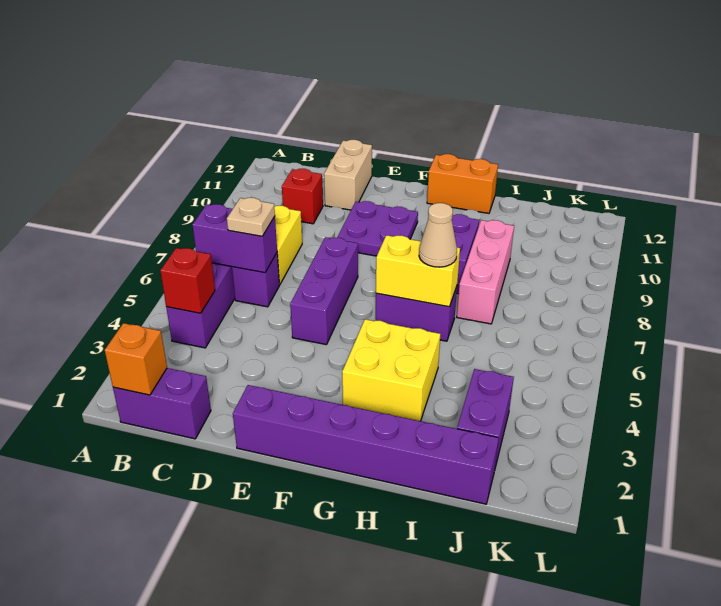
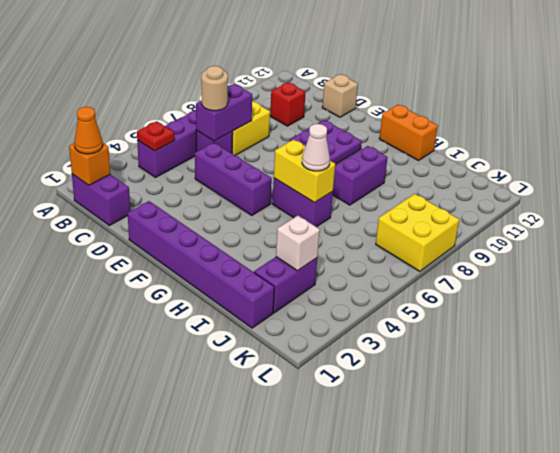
none -> orange 1x1 cone [74,107,103,154]
red 1x1 brick [160,248,215,313] -> red 1x1 plate [137,121,174,151]
purple 1x2 brick [193,204,277,273] -> purple 1x2 brick turned to [196,84,252,141]
tan 1x1 plate [227,198,275,236] -> tan 1x1 round brick [201,66,228,111]
tan 1x2 brick [324,140,372,210] -> tan 1x1 brick [322,74,358,117]
purple 1x3 brick [290,237,358,345] -> purple 1x3 brick turned to [195,143,272,216]
yellow 2x2 brick [342,319,440,421] -> yellow 2x2 brick moved to [376,194,459,271]
tan 1x1 cone [419,203,457,267] -> white 1x1 cone [302,124,330,171]
pink 1x3 brick [457,220,514,324] -> none
none -> white 1x1 brick [276,216,320,271]

